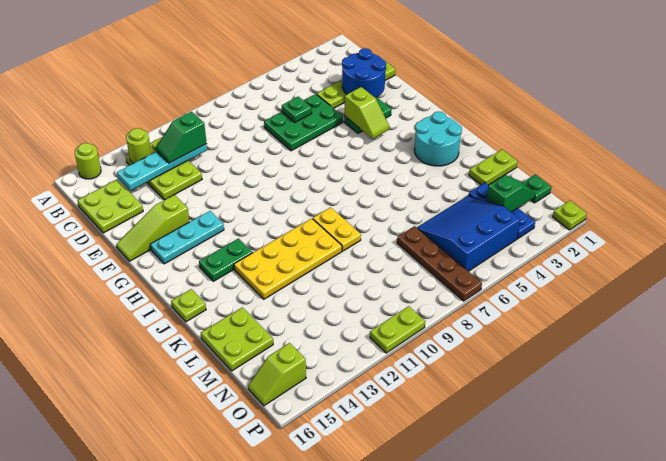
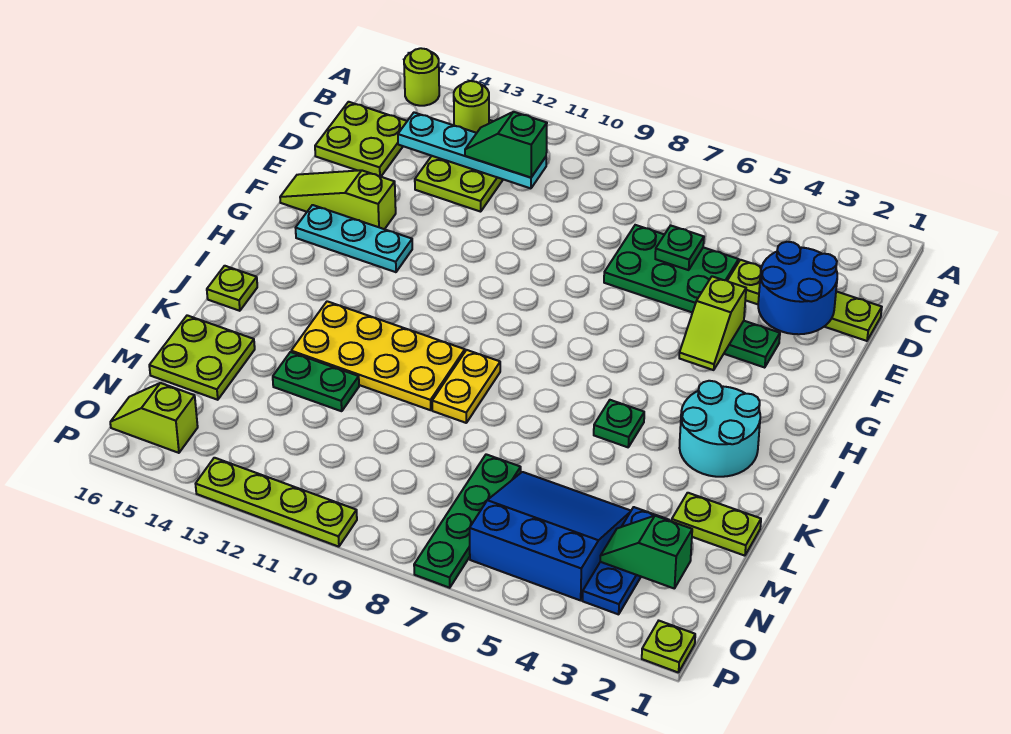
green 1x2 plate [199,239,253,281] -> green 1x2 plate moved to [273,352,359,411]
brown 1x4 plate [397,226,482,301] -> green 1x4 plate [414,454,521,588]
green 1x1 plate [522,174,551,203] -> green 1x1 plate moved to [594,400,644,447]
green 1x2 slope [486,175,536,212] -> green 1x2 slope turned to [600,516,692,589]
lime 1x2 plate [370,306,425,353] -> lime 1x4 plate [196,458,357,547]

